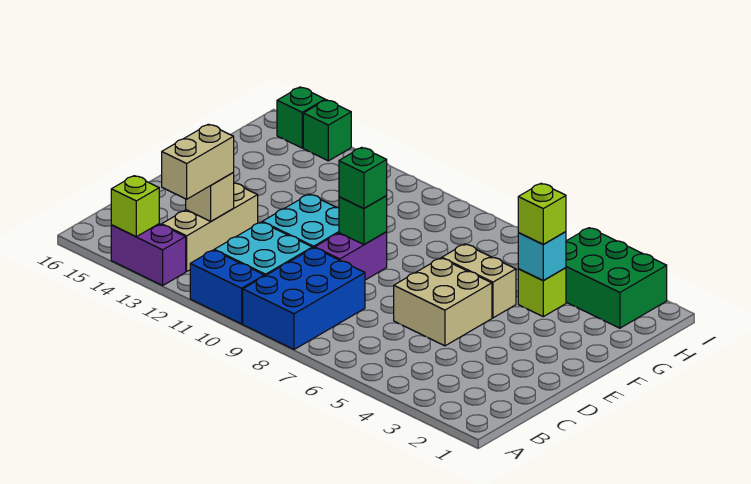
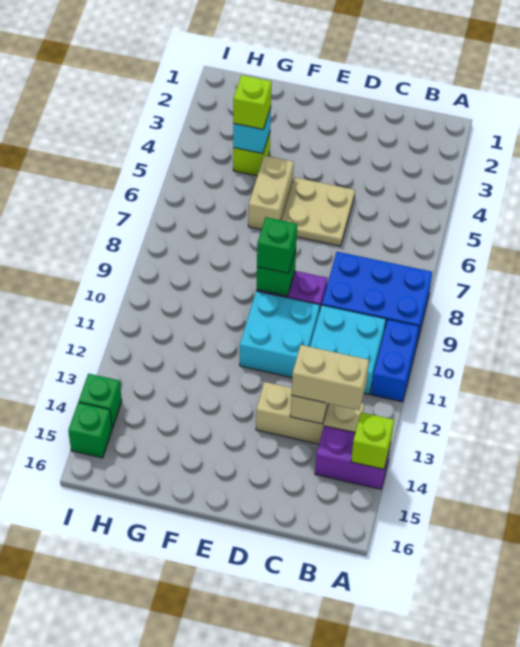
purple 1x2 brick [111,224,186,285] -> purple 1x2 brick turned to [315,426,391,489]
tan 2x2 brick [394,258,492,346] -> tan 2x2 plate [282,178,355,246]
green 2x3 brick [566,228,667,328] -> none

